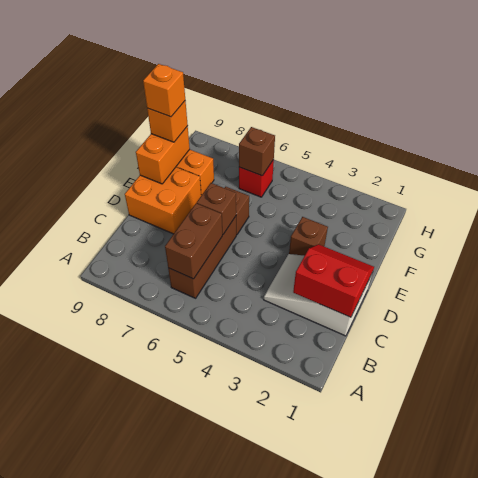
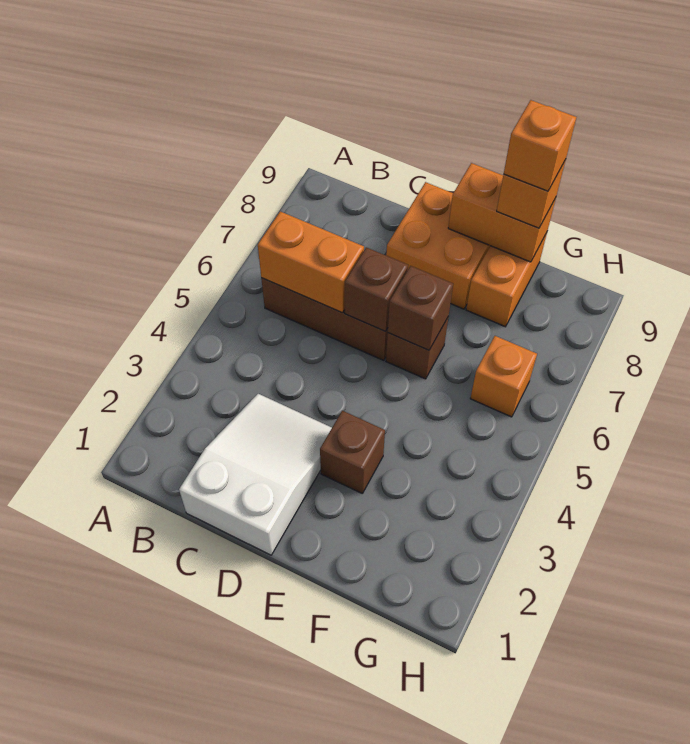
brown 1x2 brick [165,203,222,279] -> orange 1x2 brick [258,211,364,313]
red 2x2 slope [293,244,374,317] -> none
red 1x1 brick [239,160,274,197] -> orange 1x1 brick [470,336,537,417]
brown 1x1 brick [239,127,275,176] -> brown 1x1 brick moved to [388,266,453,350]

